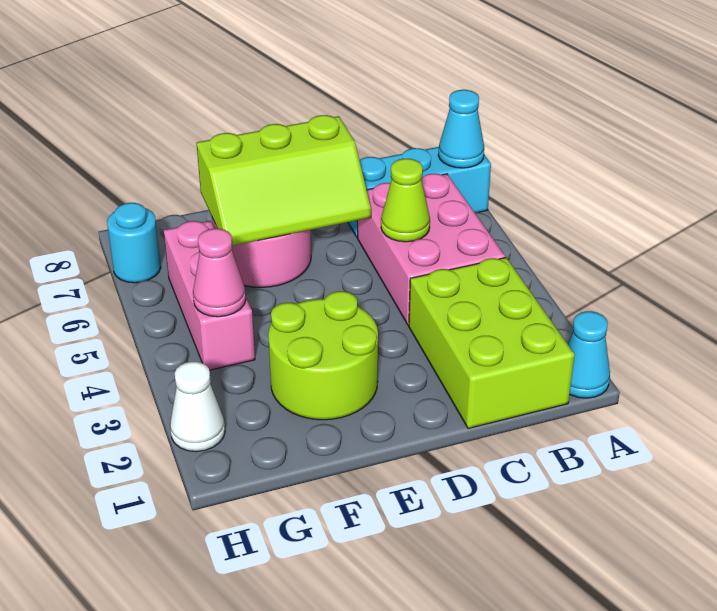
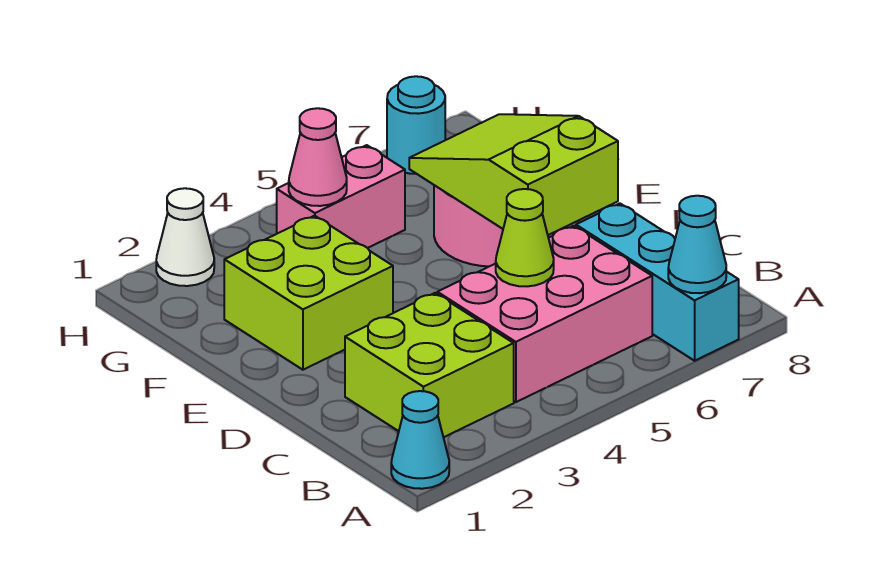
lime 2x3 brick [409,258,575,429] -> lime 2x2 brick [345,293,514,437]
lime 2x3 slope [197,115,371,246] -> lime 2x3 slope turned to [409,114,618,235]
lime 2x2 round brick [268,291,378,420] -> lime 2x2 brick [224,216,393,370]
pink 1x3 brick [164,221,255,370] -> pink 1x2 brick [277,145,405,248]

